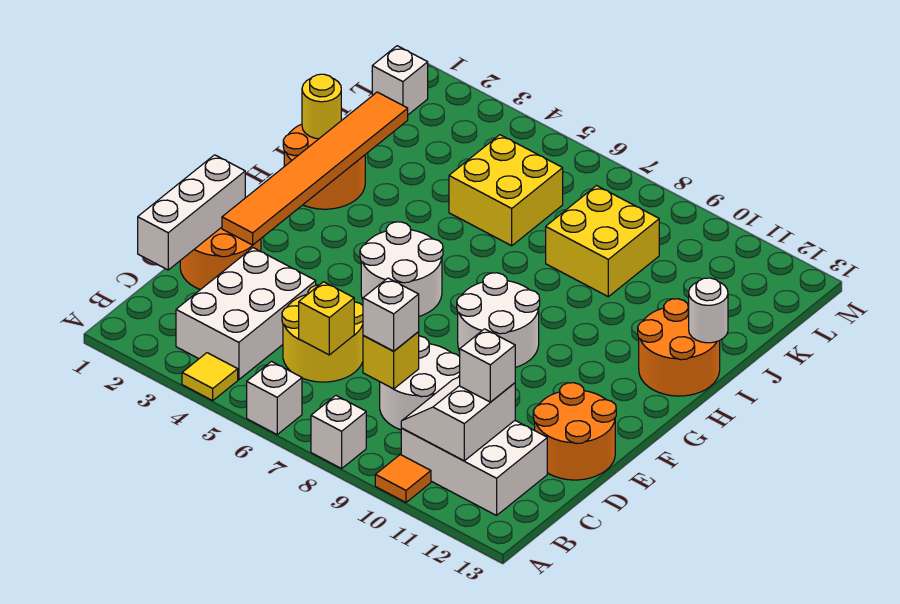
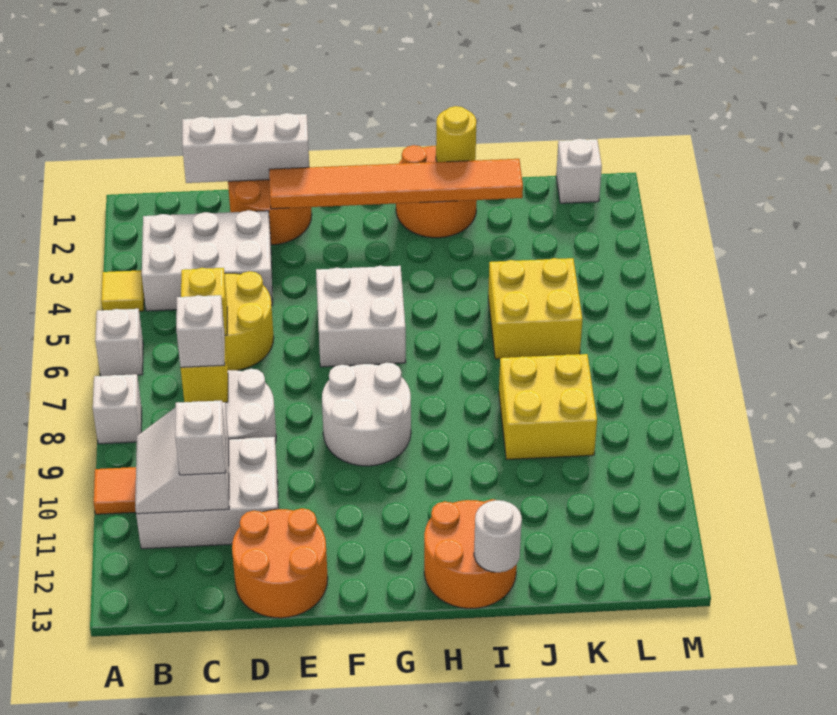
white 2x3 brick [401,421,547,516] -> white 2x3 brick turned to [136,437,278,549]
white 2x2 slope [401,377,515,461] -> white 2x2 slope turned to [135,402,229,514]
white 2x2 round brick [360,222,443,316] -> white 2x2 brick [316,266,406,367]

